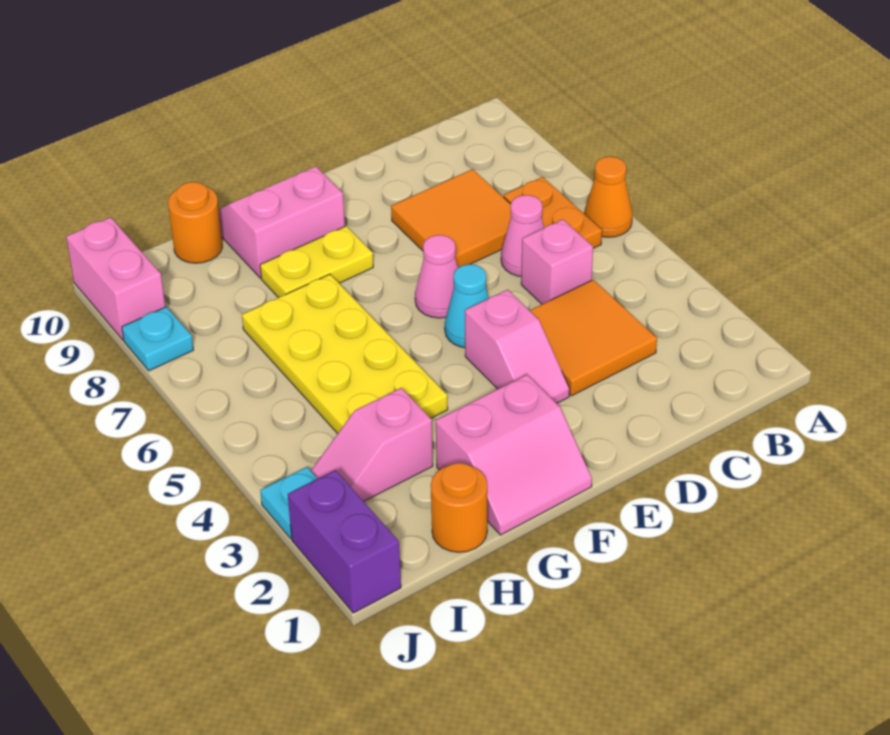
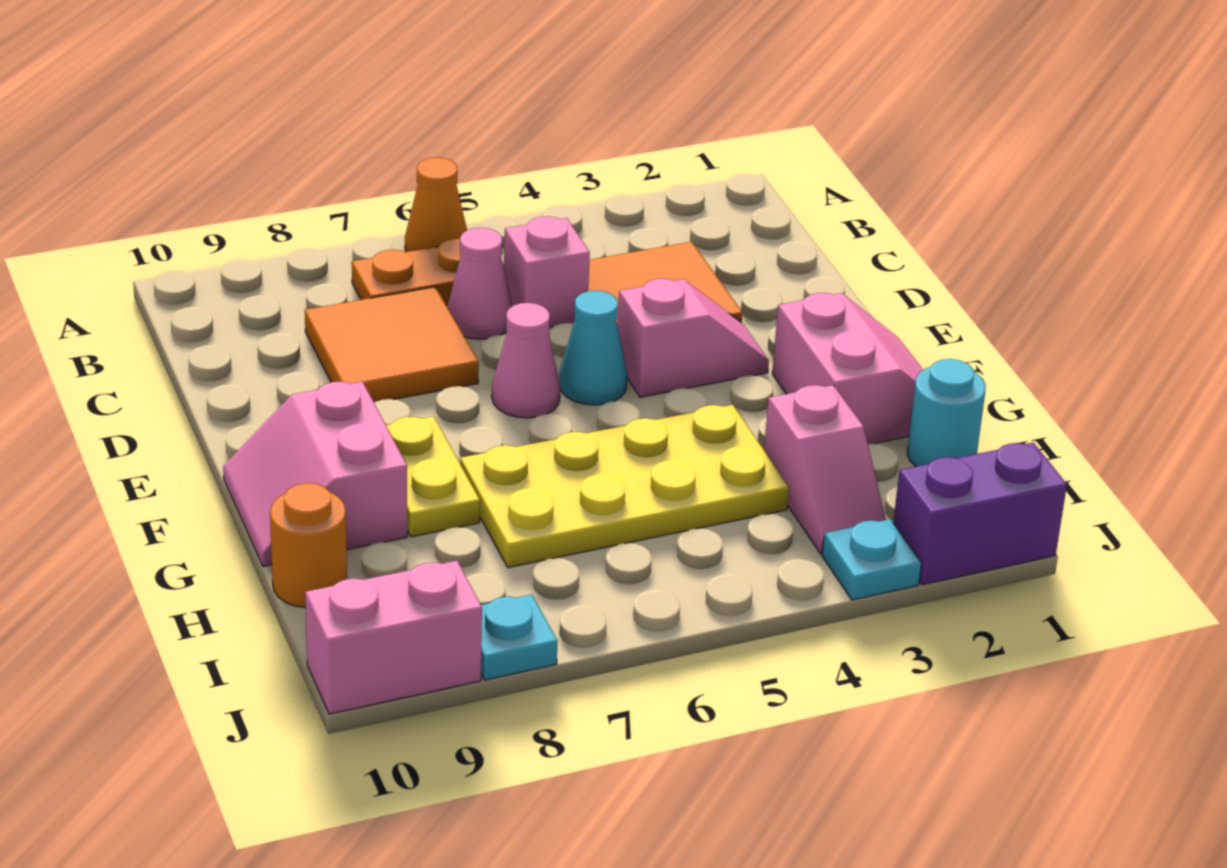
orange 1x1 round brick [431,463,487,552] -> cyan 1x1 round brick [907,359,986,466]

